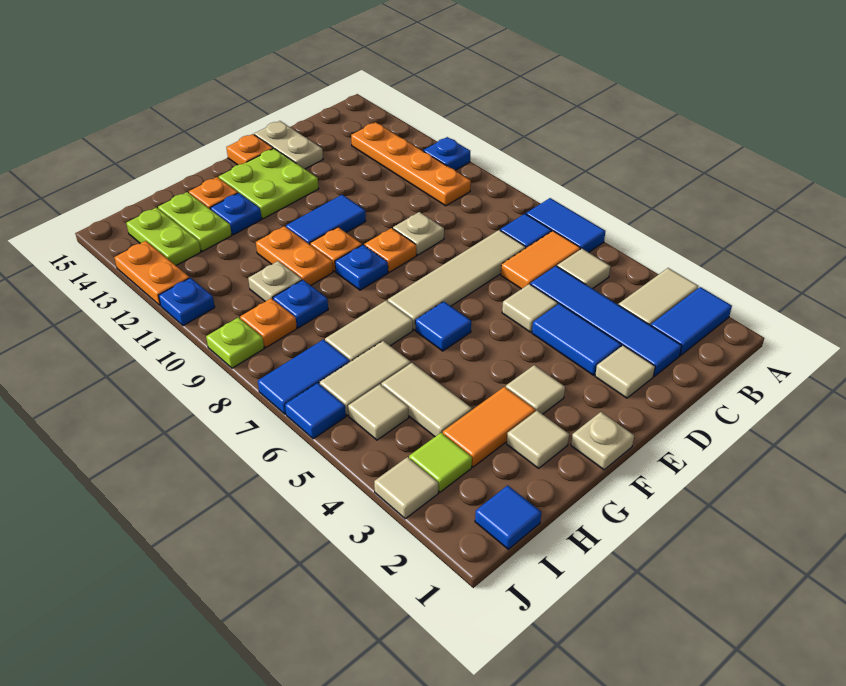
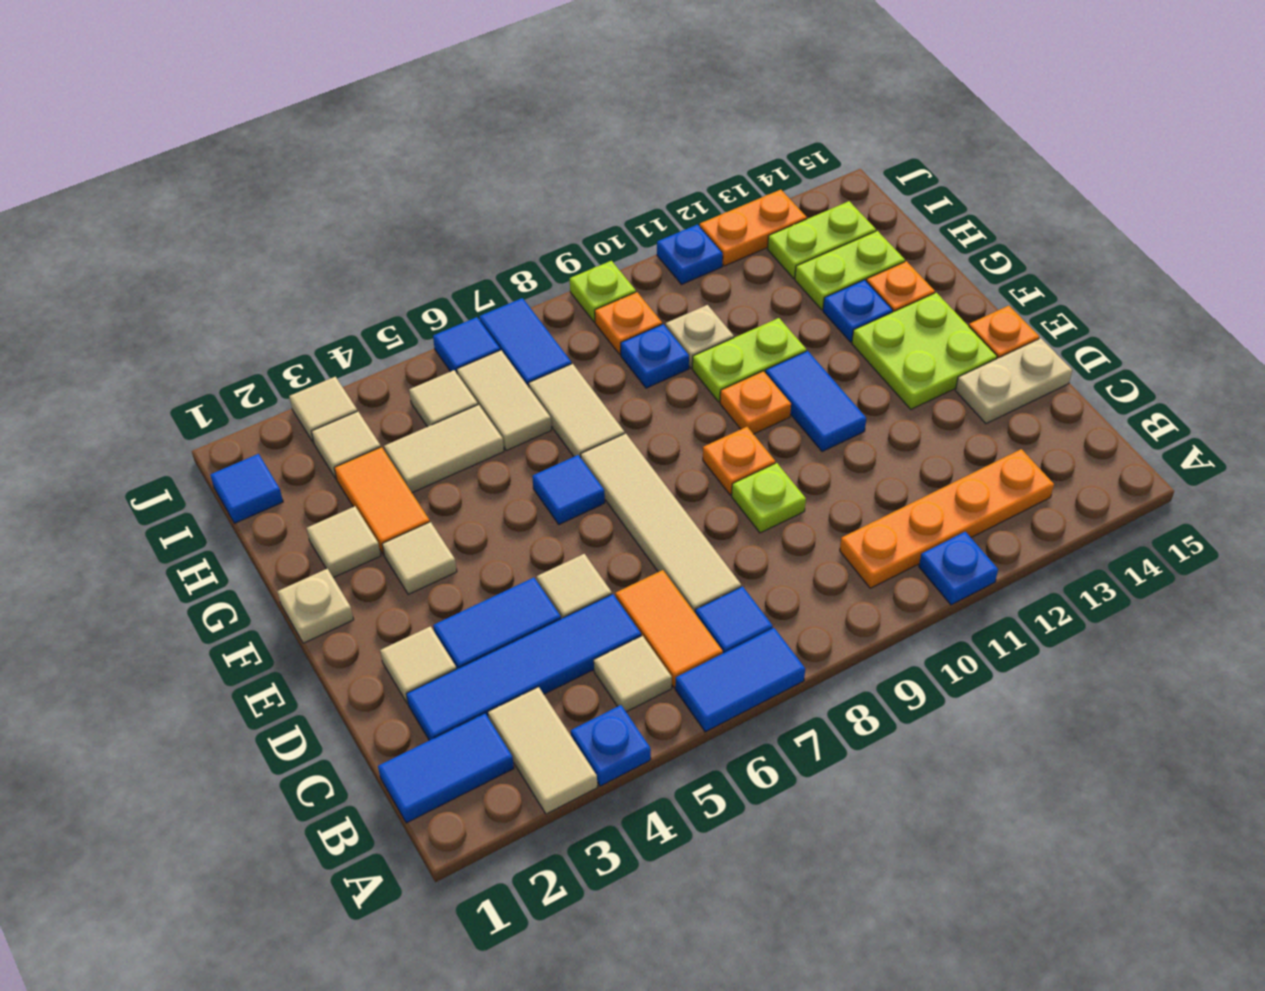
blue 1x2 tile [651,287,732,356] -> blue 1x2 tile turned to [378,713,514,823]
tan 1x1 plate [393,212,444,255] -> lime 1x1 plate [732,463,806,533]
blue 1x1 plate [335,245,388,290] -> blue 1x1 plate moved to [571,705,651,786]
orange 1x2 plate [256,226,333,285] -> lime 1x2 plate [692,318,806,402]
lime 1x1 tile [409,433,472,492] -> tan 1x1 tile [311,411,381,478]

